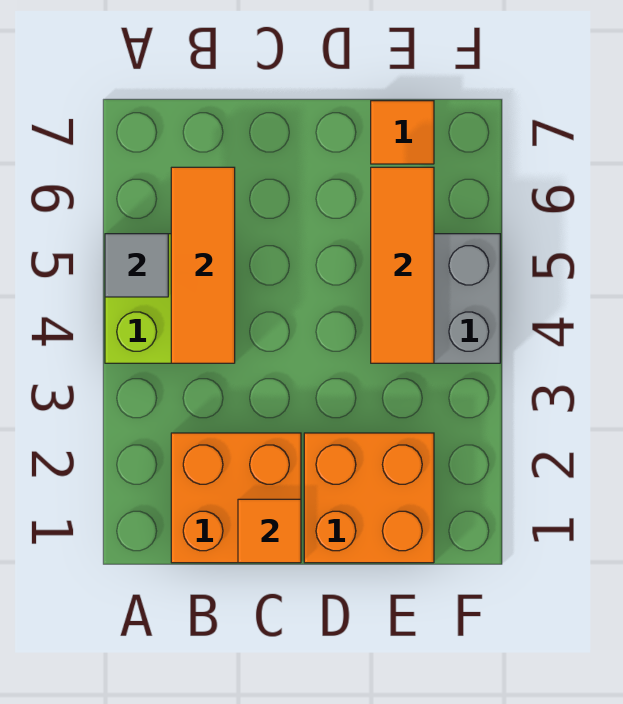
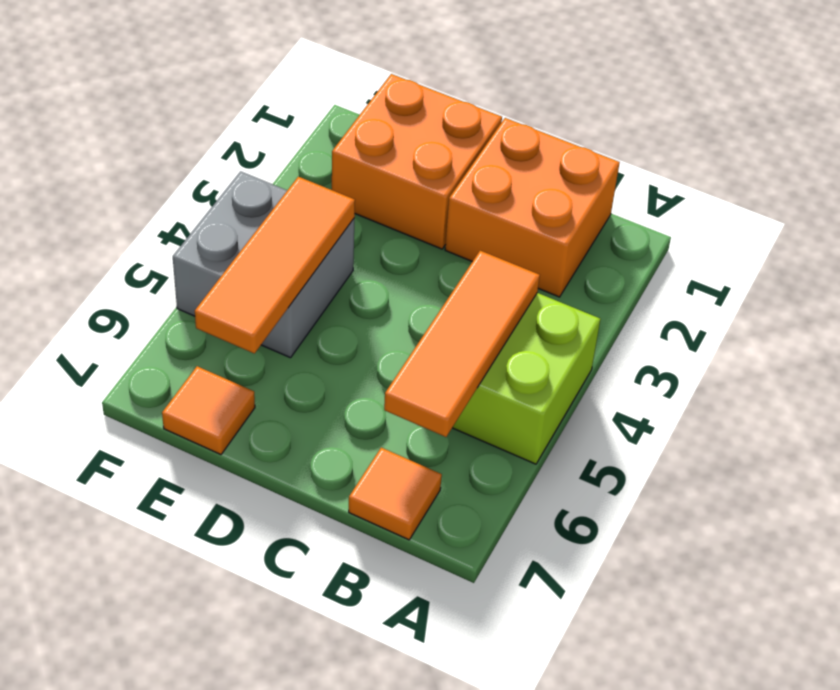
grey 1x1 tile [105,234,168,297] -> none
orange 1x1 tile [238,499,301,563] -> orange 1x1 tile moved to [349,448,442,540]

